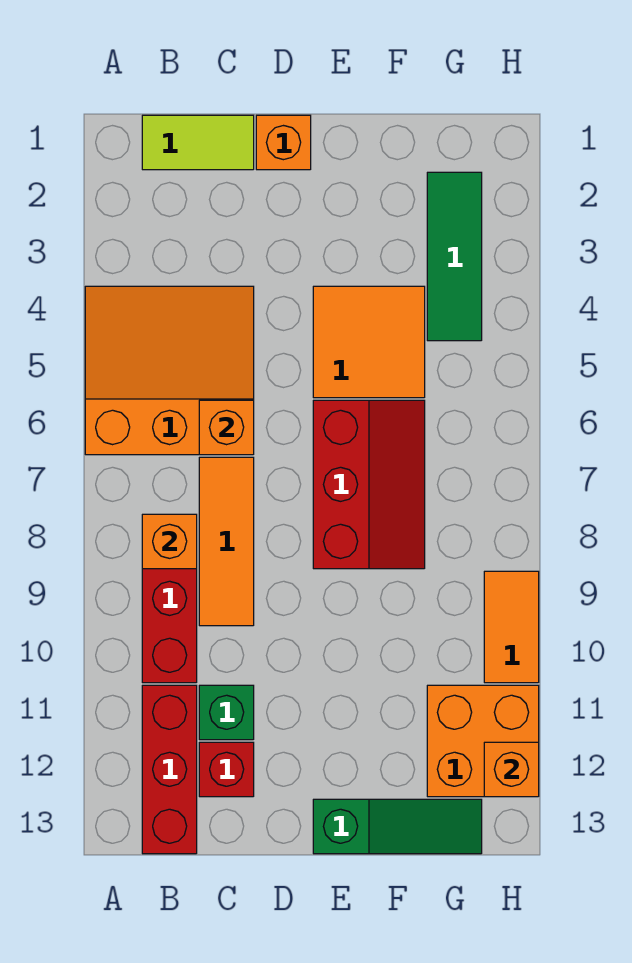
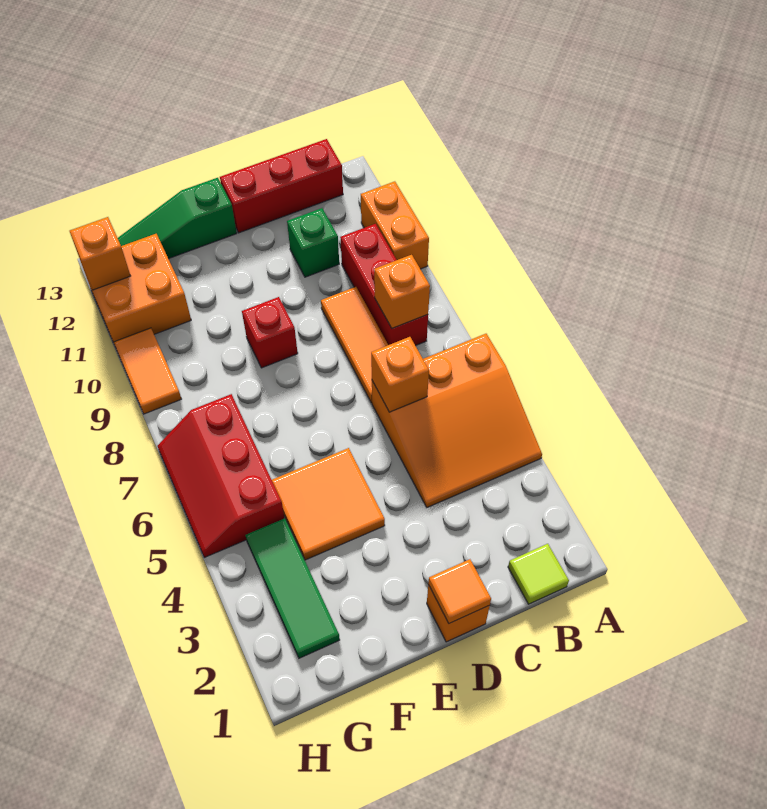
none -> orange 1x2 brick [361,181,429,269]
lime 1x2 tile [142,115,254,170] -> lime 1x1 tile [508,544,569,604]
red 1x3 brick [142,685,197,854] -> red 1x3 brick turned to [220,139,343,233]
red 1x1 brick [199,742,254,797] -> red 1x1 brick moved to [242,297,298,368]
none -> orange 1x1 tile [428,559,491,623]
red 2x3 slope [313,400,425,569] -> red 2x3 slope moved to [158,394,284,557]

